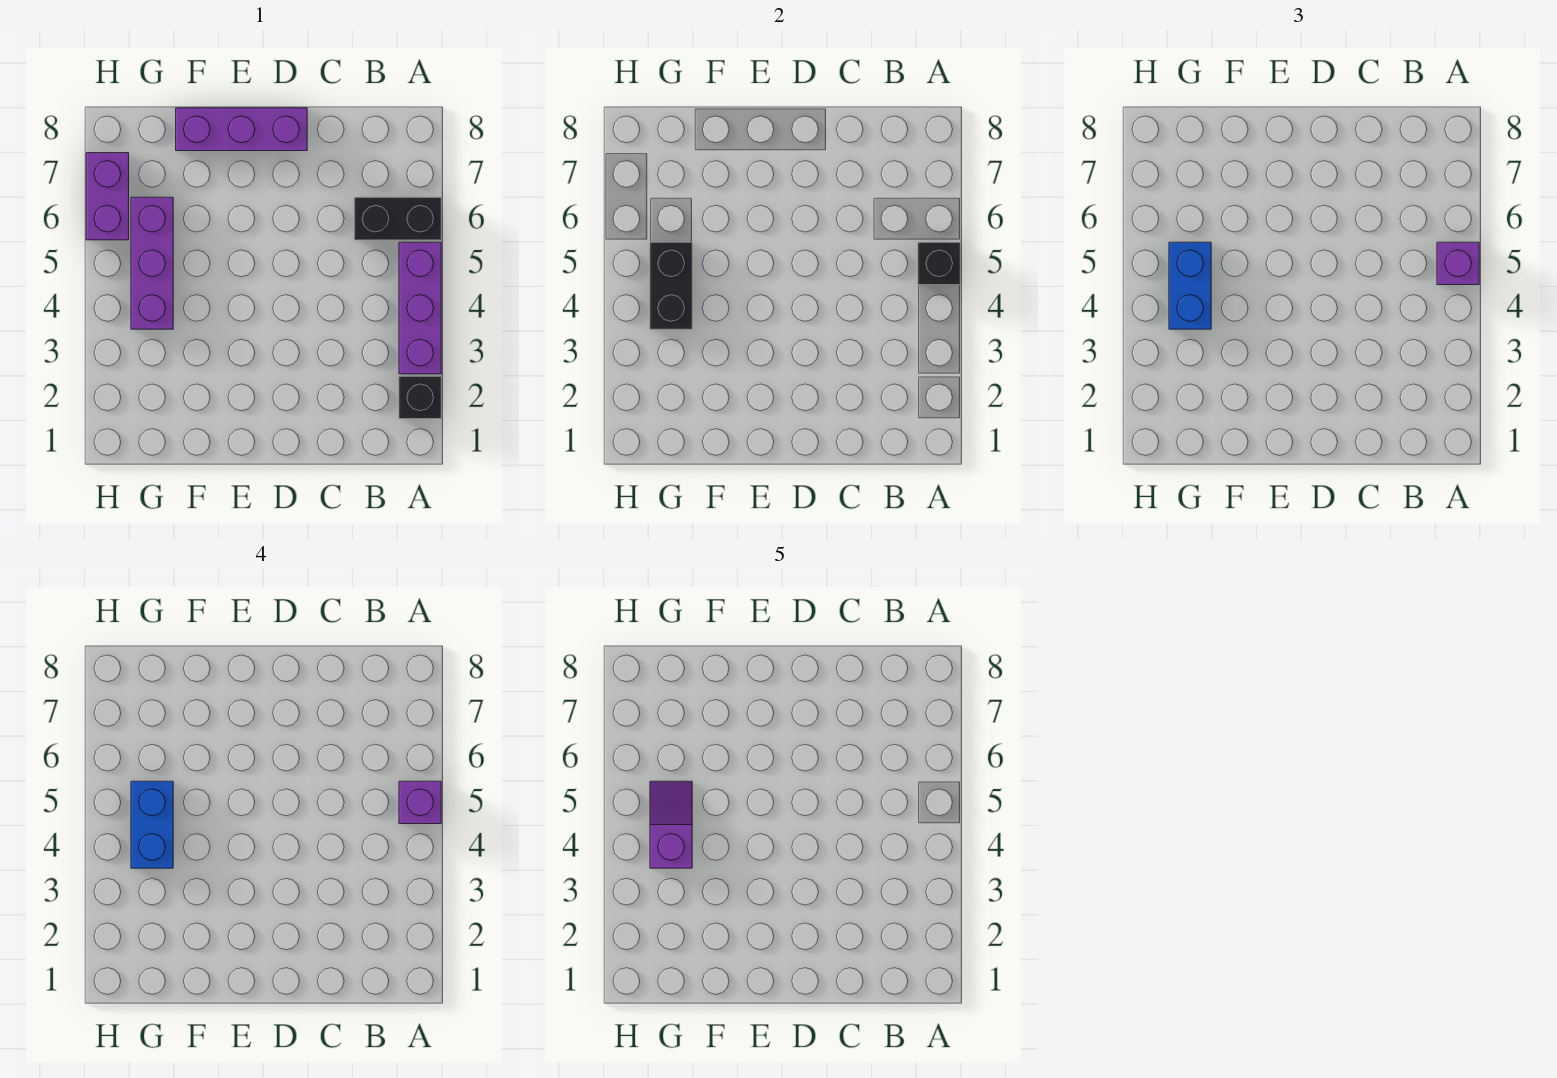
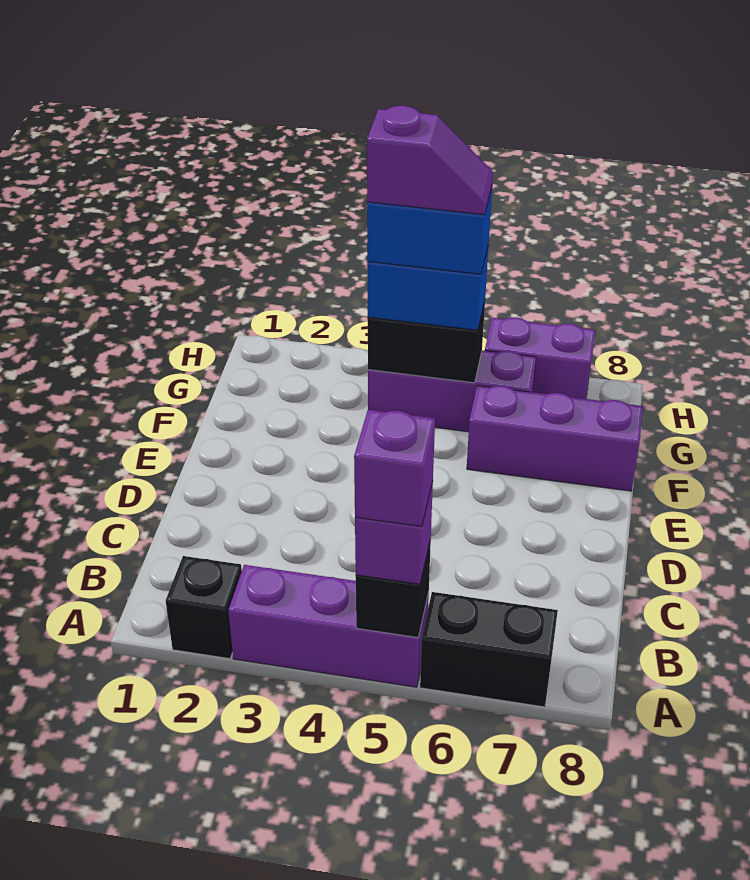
black 1x2 brick [354,197,441,240] -> black 1x2 brick turned to [420,592,558,707]
purple 1x3 brick [176,108,307,151] -> purple 1x3 brick turned to [467,385,643,491]

